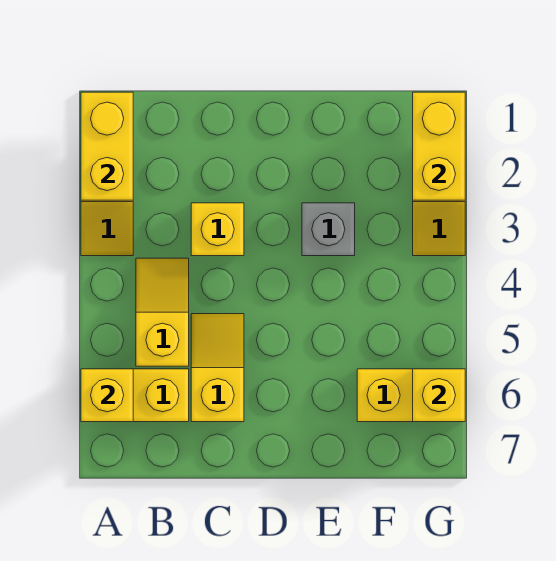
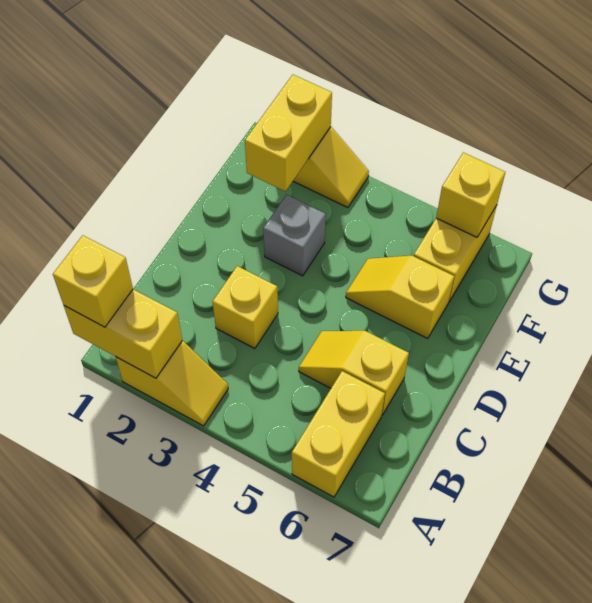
yellow 1x1 brick [81,369,133,422] -> yellow 1x1 brick moved to [53,235,133,327]
yellow 1x2 slope [136,258,189,366] -> yellow 1x2 slope moved to [346,255,454,338]
yellow 1x2 brick [413,92,465,200] -> yellow 1x2 brick turned to [245,75,332,191]

